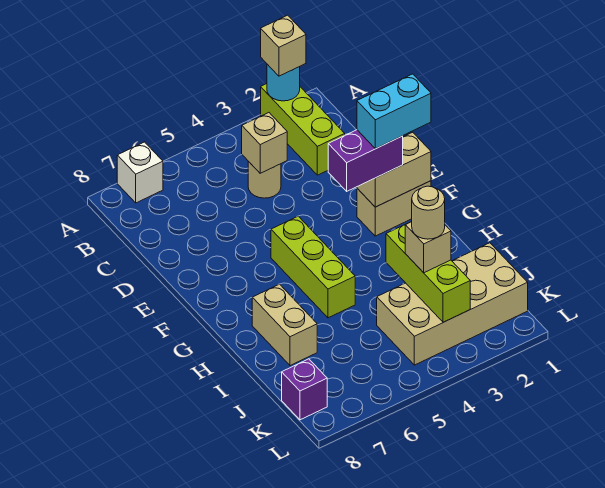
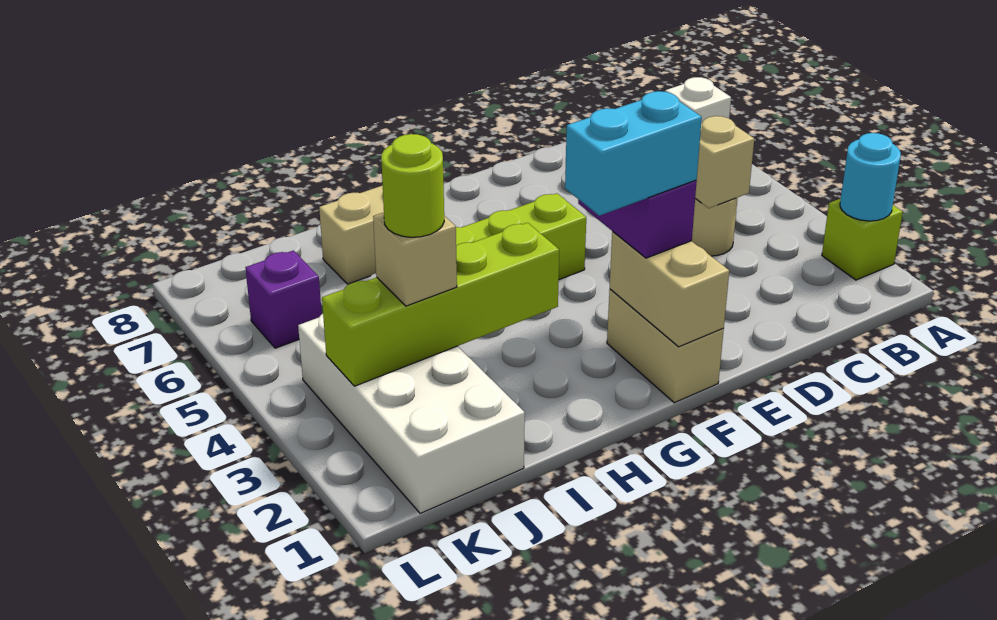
lime 1x3 brick [261,84,345,175] -> lime 1x1 brick [822,198,903,280]
tan 1x1 brick [261,15,306,76] -> none
cyan 1x2 brick [357,74,431,149] -> cyan 1x2 brick turned to [565,91,702,216]
lime 1x3 brick [386,224,470,322] -> lime 1x4 brick [322,223,559,386]
tan 2x4 brick [377,243,528,365] -> white 2x4 brick [298,314,525,513]
tan 1x1 round brick [411,186,445,239] -> lime 1x1 round brick [381,134,444,237]
purple 1x1 brick [282,359,327,420] -> purple 1x1 brick moved to [245,251,322,348]

